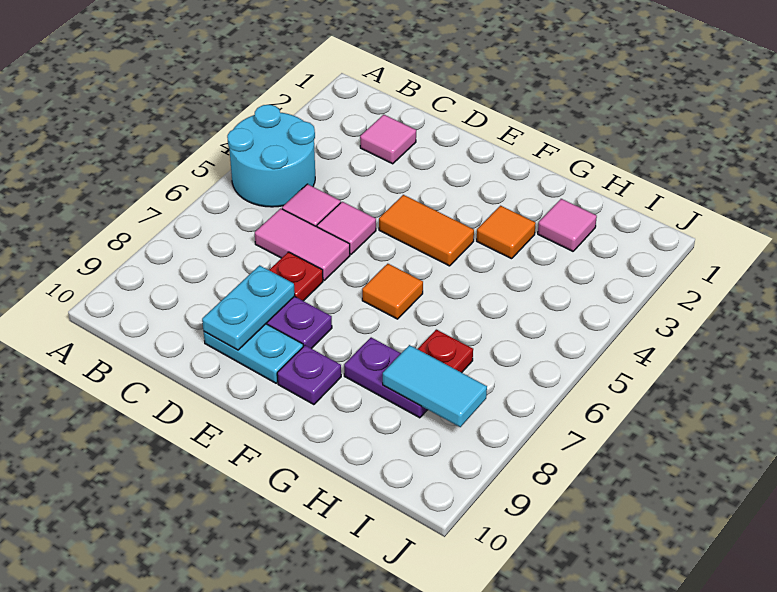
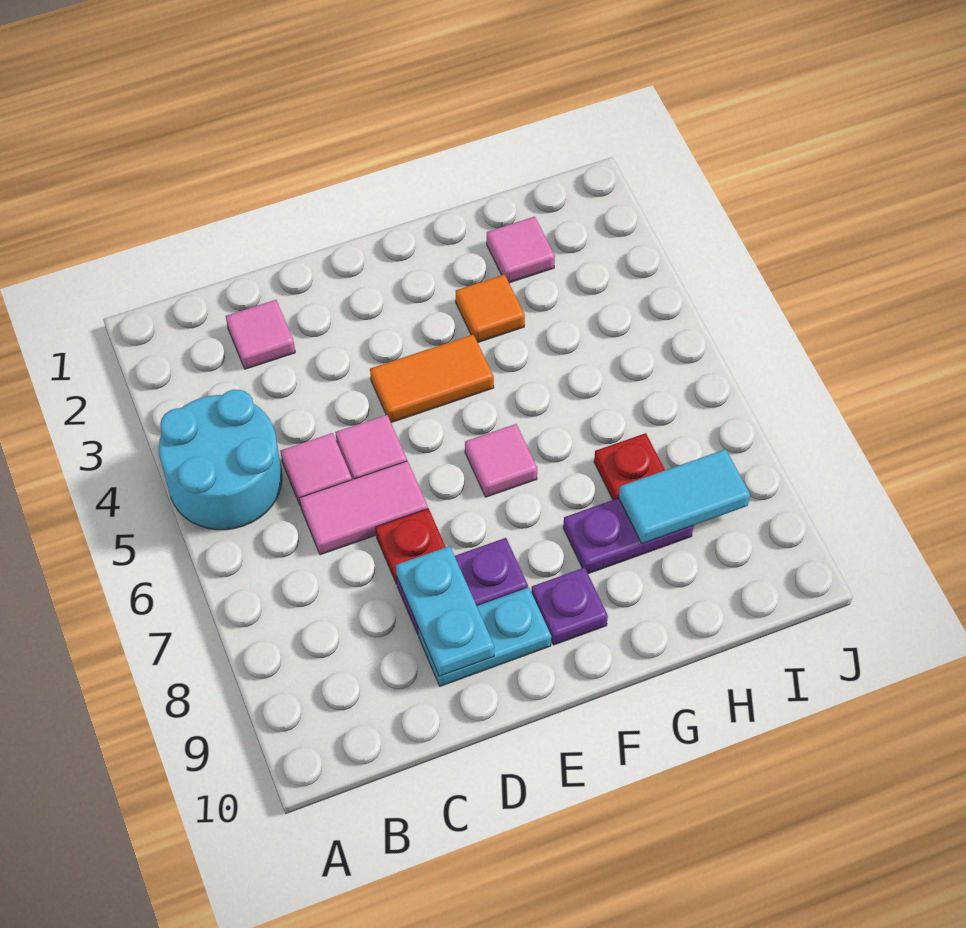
orange 1x1 tile [362,264,423,319] -> pink 1x1 tile [465,424,537,497]

